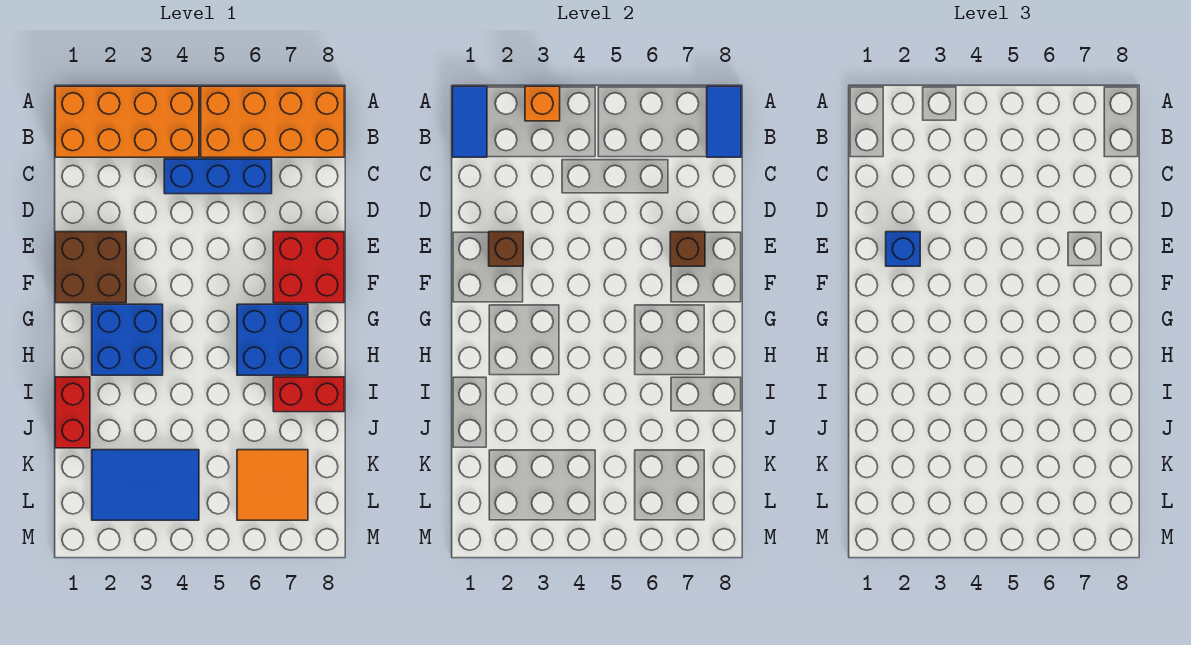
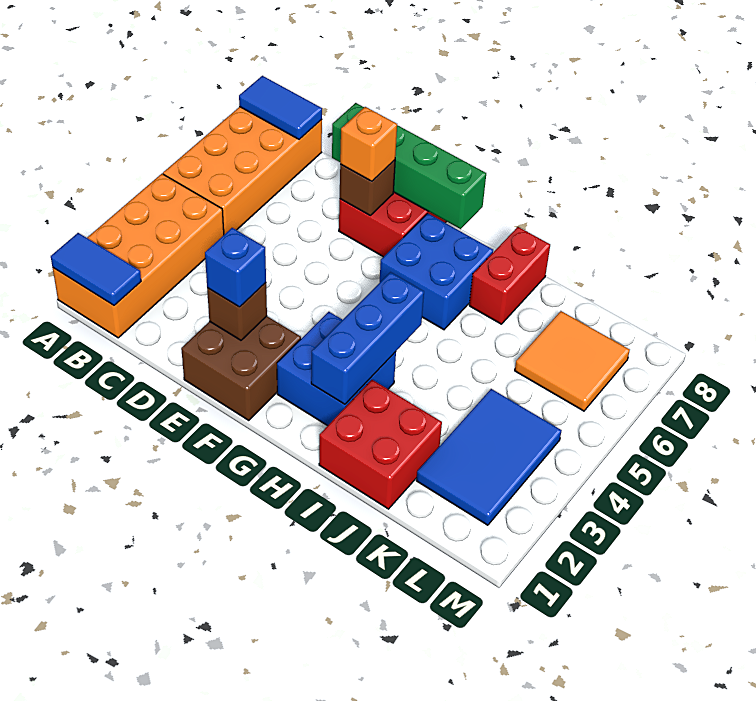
orange 1x1 brick [525,86,560,121] -> orange 1x1 brick moved to [340,107,397,181]
blue 1x3 brick [164,159,272,194] -> blue 1x3 brick moved to [311,272,424,404]
none -> green 1x4 brick [332,103,486,229]
red 1x2 brick [55,377,90,448] -> red 2x2 brick [319,380,442,509]

